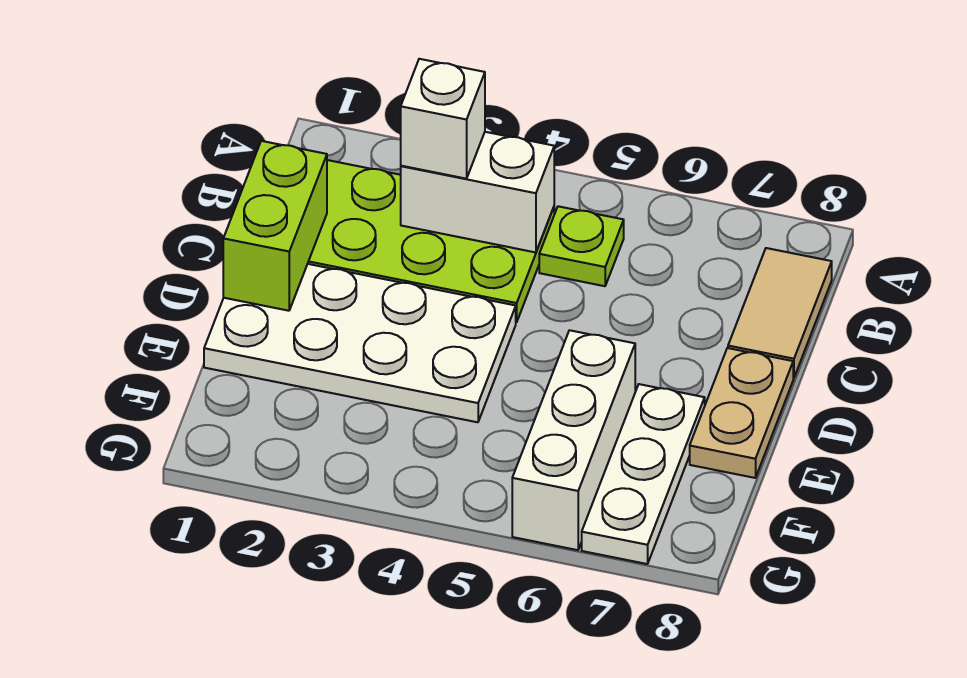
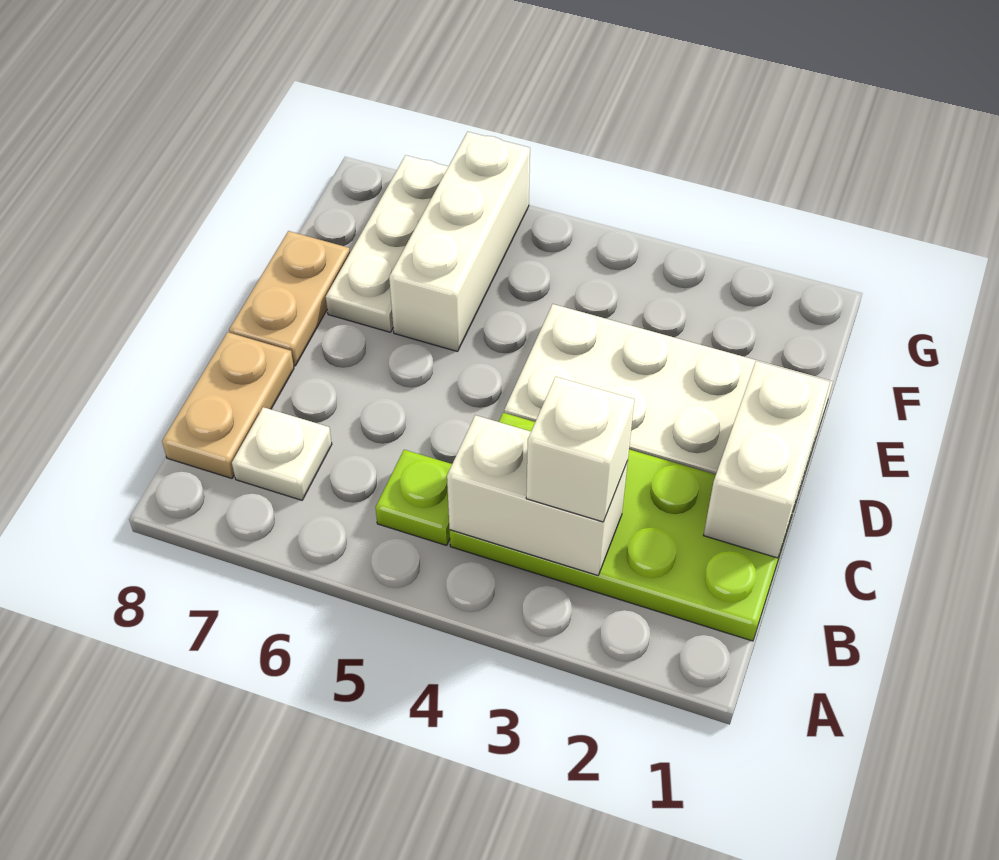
none -> white 1x1 plate [232,407,332,500]
tan 1x2 tile [728,248,832,378] -> tan 1x2 plate [162,332,294,478]
lime 1x2 brick [223,141,327,311] -> white 1x2 brick [704,361,830,558]

